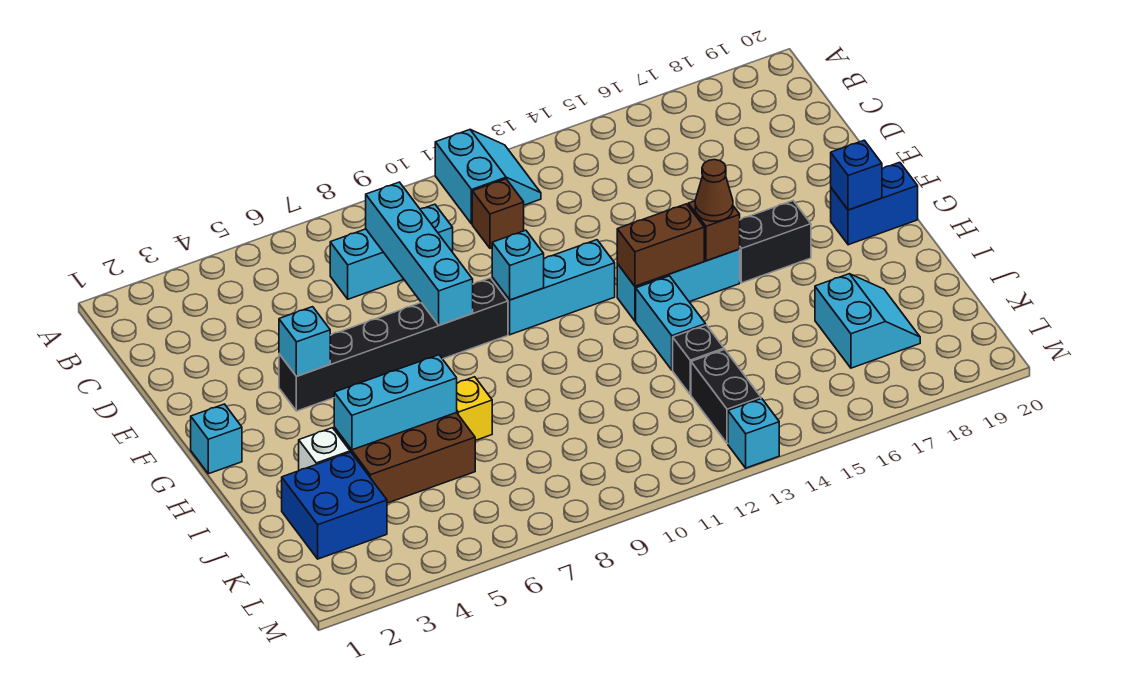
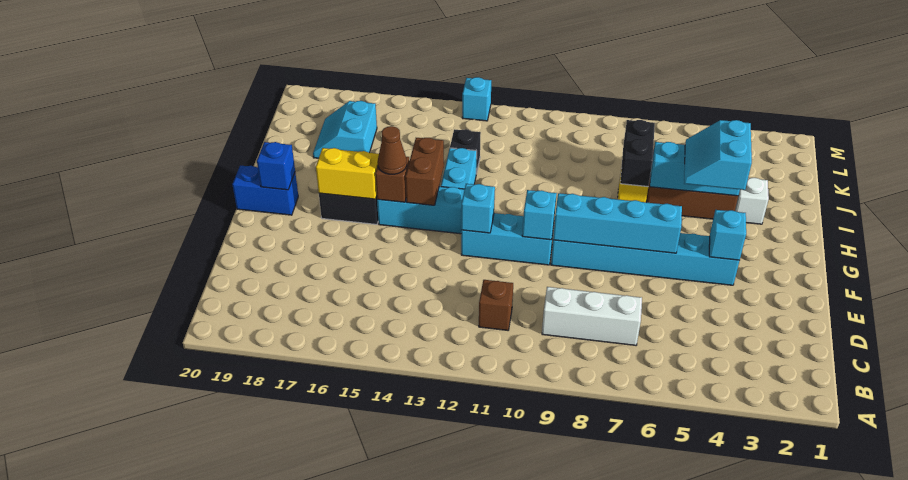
cyan 2x2 slope [435,130,541,224] -> cyan 2x2 slope moved to [684,120,752,190]
cyan 1x3 brick [330,204,453,299] -> white 1x3 brick [542,287,642,345]
cyan 1x4 brick [366,182,473,325] -> cyan 1x4 brick turned to [553,193,682,253]
black 1x6 brick [279,278,508,411] -> cyan 1x6 brick [551,233,740,285]
cyan 1x1 brick [191,404,242,474] -> cyan 1x1 brick moved to [461,184,495,233]
brown 1x2 brick [617,204,704,286] -> brown 1x2 brick turned to [405,138,444,205]
none -> yellow 1x2 brick [316,148,379,199]
blue 2x2 brick [282,452,387,559] -> none
black 1x2 brick [691,350,761,444] -> black 1x2 brick moved to [620,120,655,187]

